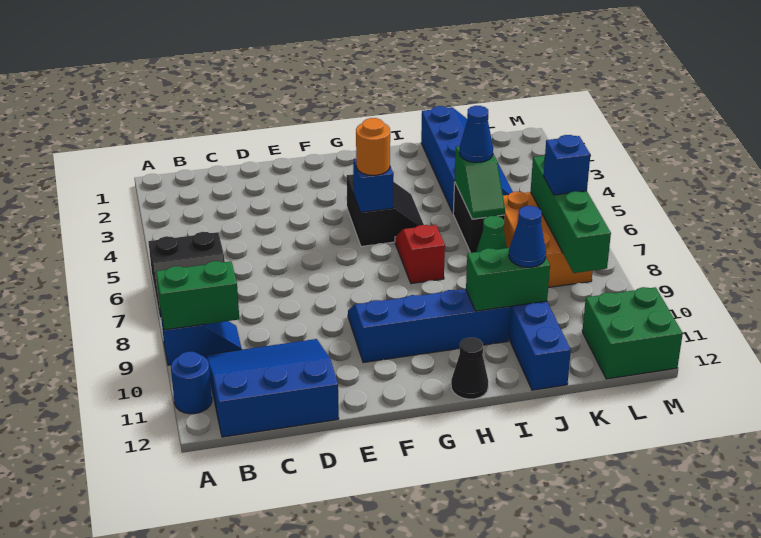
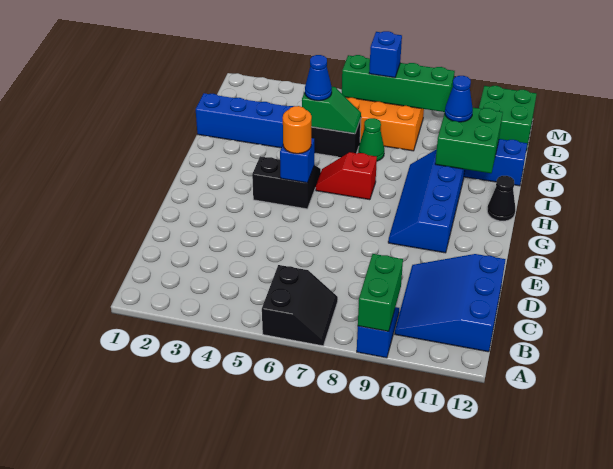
blue 1x1 round brick [171,352,212,414] -> none
green 1x2 brick [466,248,550,311] -> green 2x2 brick [435,108,503,173]

